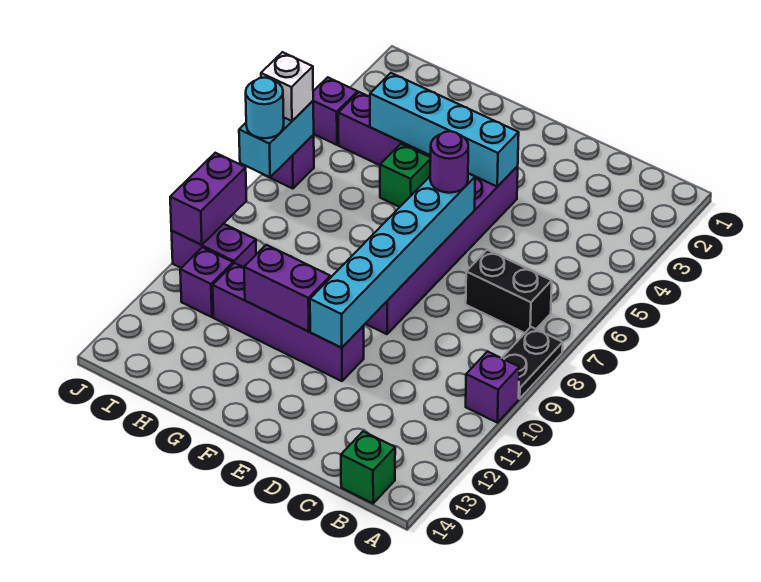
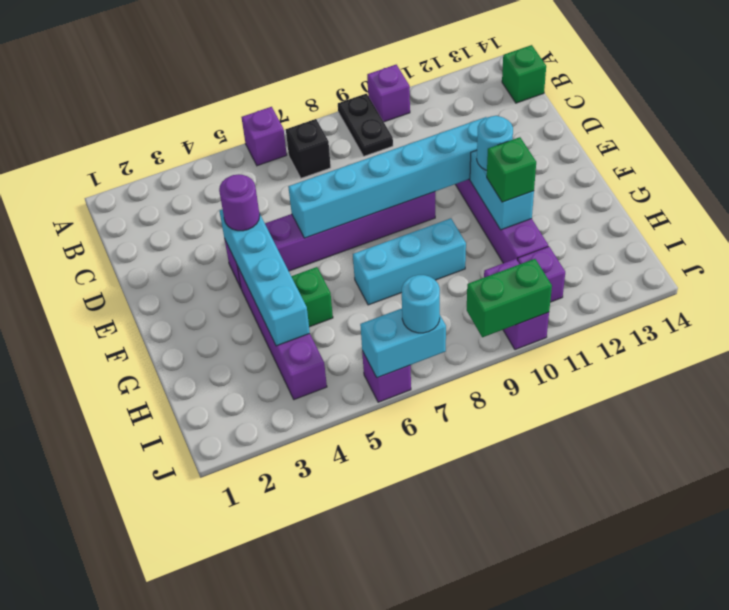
black 1x2 plate [502,327,563,399] -> black 1x2 plate turned to [338,94,393,156]
black 1x2 brick [466,250,552,333] -> black 1x1 brick [286,119,331,178]
purple 1x1 round brick [430,131,468,193] -> purple 1x1 round brick moved to [219,174,260,231]
purple 1x2 brick [244,245,330,332] -> cyan 1x2 brick [470,150,534,230]
none -> cyan 1x1 round brick [477,116,513,170]
none -> cyan 1x3 brick [353,218,466,305]
none -> green 1x1 brick [487,137,536,202]
purple 1x1 brick [313,77,358,145] -> purple 1x1 brick moved to [242,107,287,166]
white 1x1 brick [261,52,313,121] -> none
purple 1x2 brick [170,153,247,245] -> green 1x2 brick [467,259,552,337]

